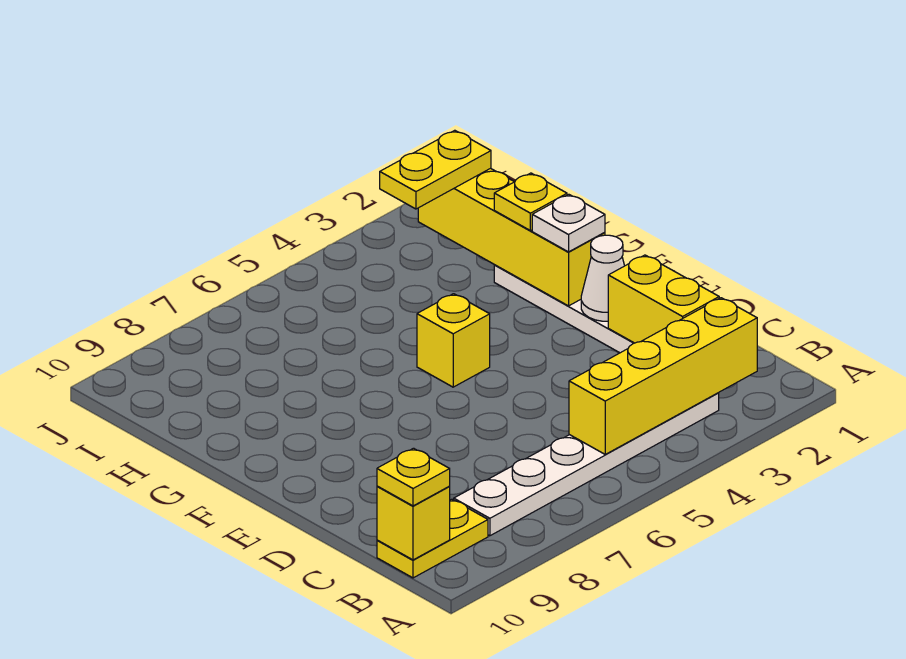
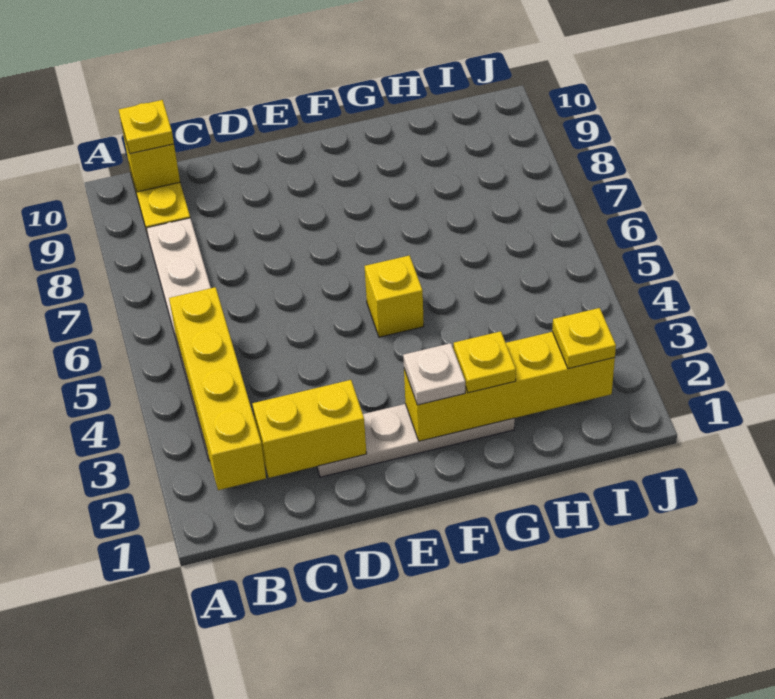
white 1x1 cone [581,235,624,321] -> none
yellow 1x2 plate [380,130,491,209] -> yellow 1x1 plate [552,308,616,369]

